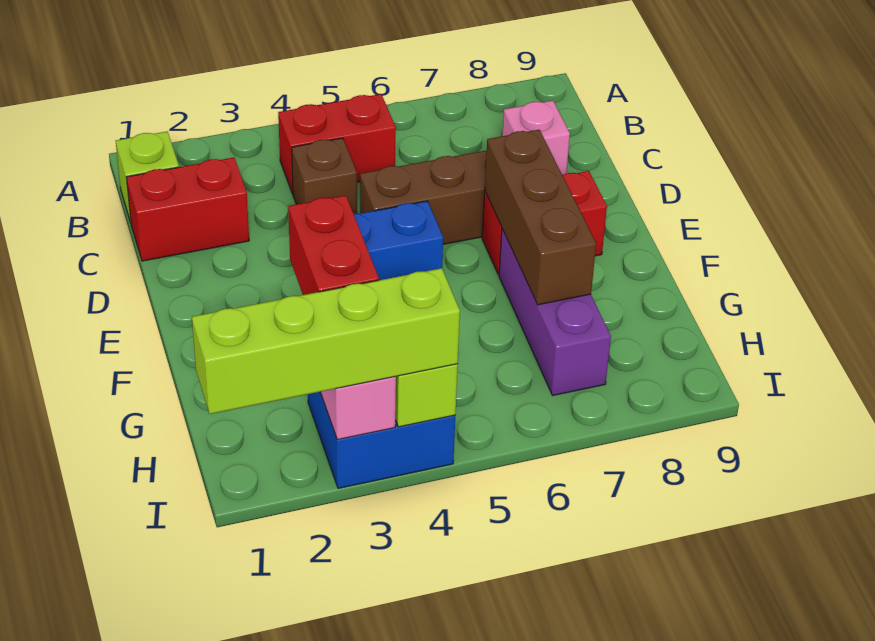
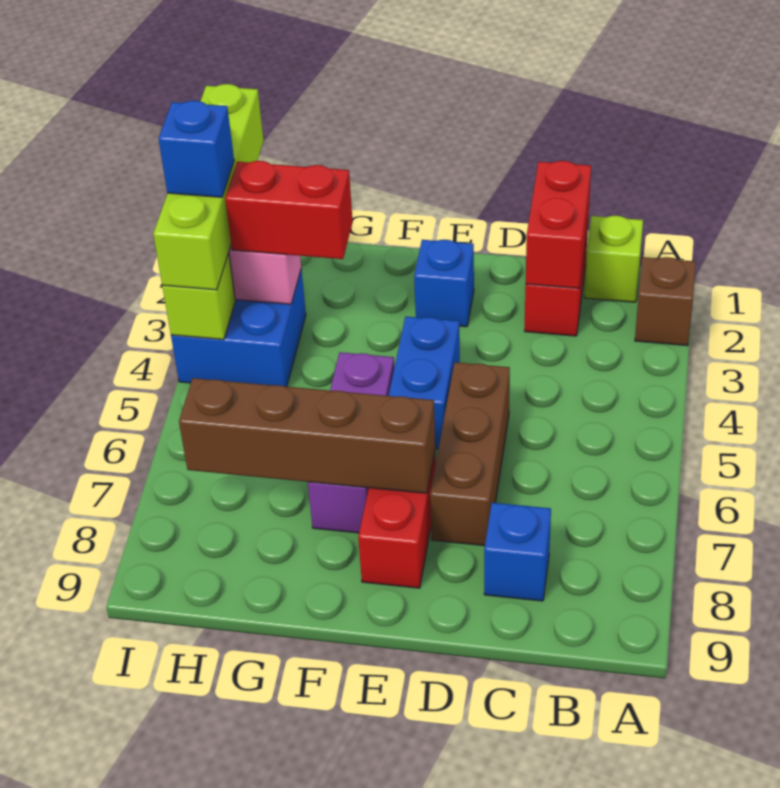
red 1x2 brick [278,94,396,194] -> red 1x2 brick moved to [526,161,591,288]
brown 1x1 brick [292,138,357,214] -> brown 1x1 brick moved to [635,257,696,346]
pink 1x1 brick [502,101,570,175] -> blue 1x1 brick [484,503,551,601]
none -> blue 1x1 brick [414,240,474,327]
brown 1x3 brick [485,130,596,305] -> brown 1x4 brick [179,378,435,493]
purple 1x3 brick [499,229,611,396] -> purple 1x3 brick turned to [308,352,394,533]
none -> blue 1x1 brick [158,101,234,197]

